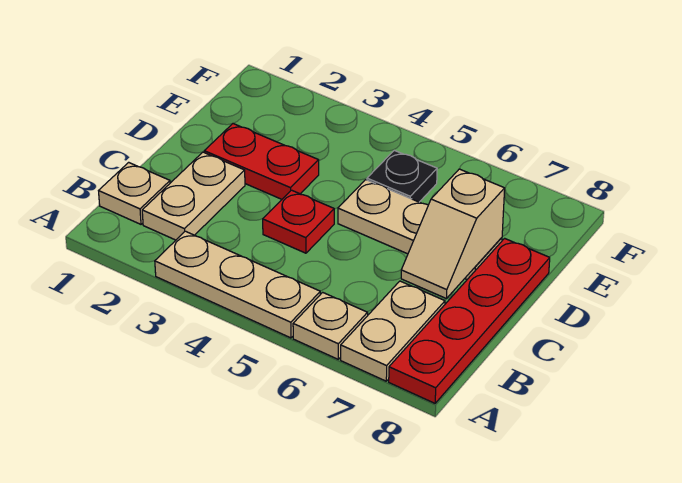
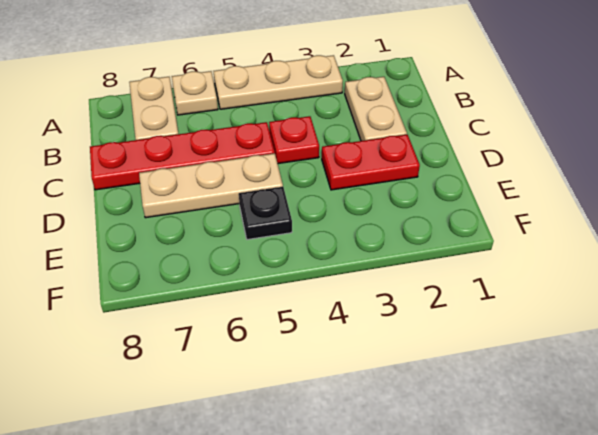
red 1x4 plate [389,238,550,403] -> red 1x4 plate turned to [90,122,275,190]
tan 1x1 plate [99,162,170,224] -> none
tan 1x2 slope [401,169,505,299] -> none

